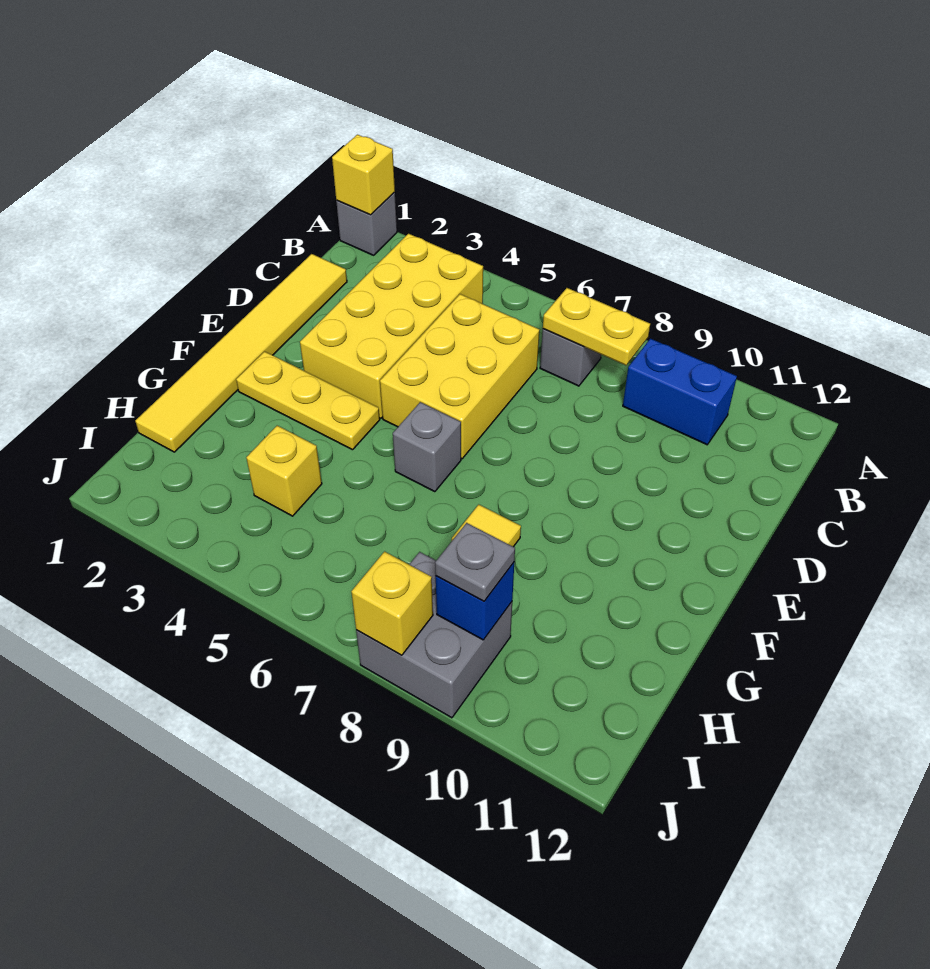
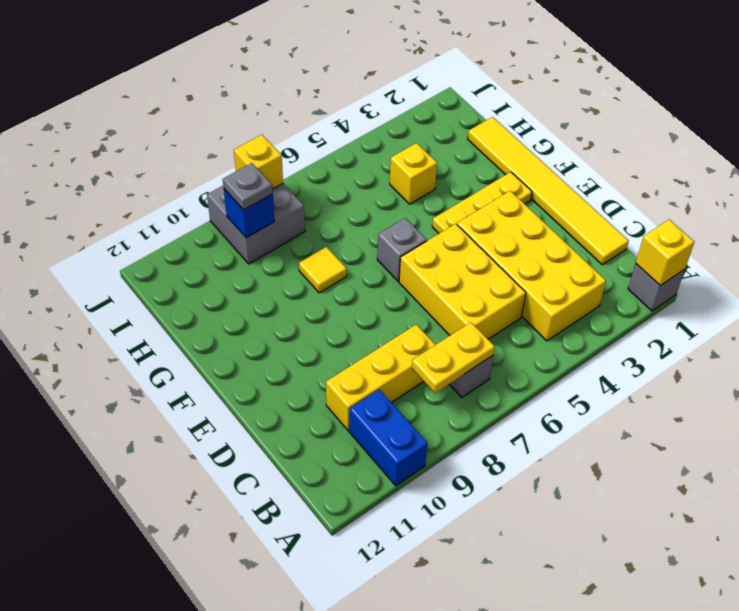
blue 1x2 brick [623,339,737,445] -> blue 1x2 brick turned to [349,389,427,486]
none -> yellow 1x3 brick [326,325,435,431]

